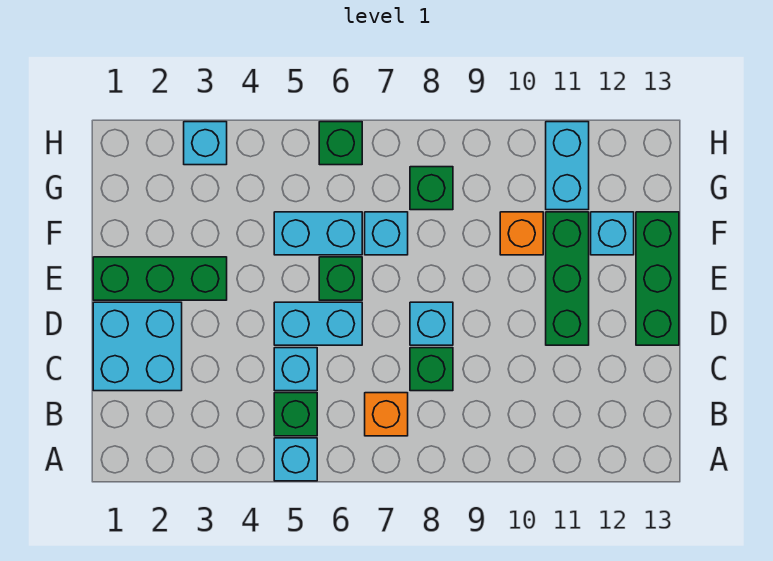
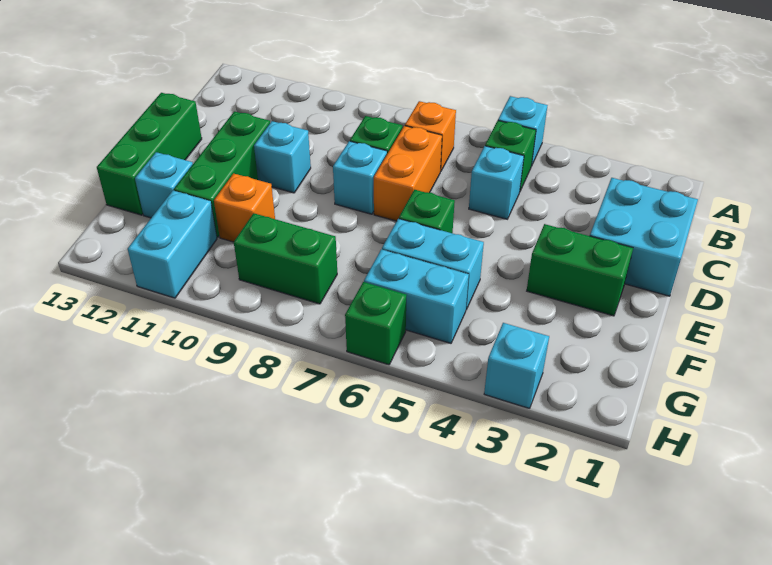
none -> orange 1x2 brick [374,126,442,221]
cyan 1x2 brick [274,302,362,345] -> cyan 1x2 brick moved to [364,249,469,343]
green 1x3 brick [93,257,227,300] -> green 1x2 brick [527,224,633,316]
cyan 1x1 brick [365,212,408,255] -> cyan 1x1 brick moved to [254,121,311,193]
green 1x1 brick [410,167,453,210] -> green 1x2 brick [234,213,337,304]

